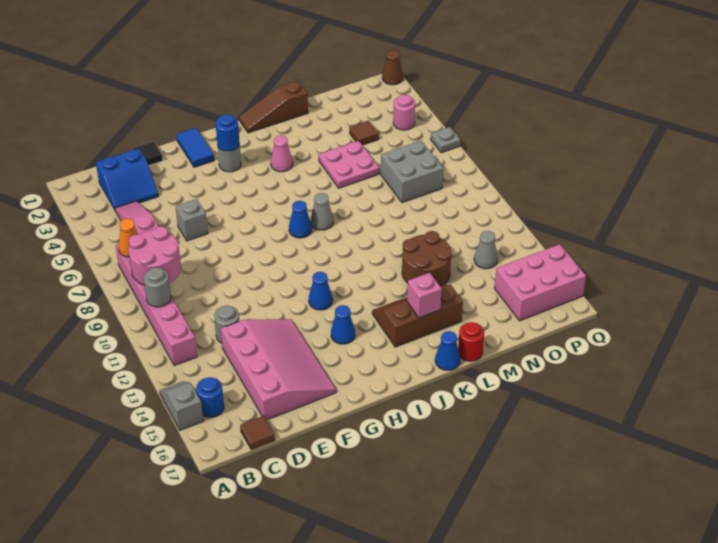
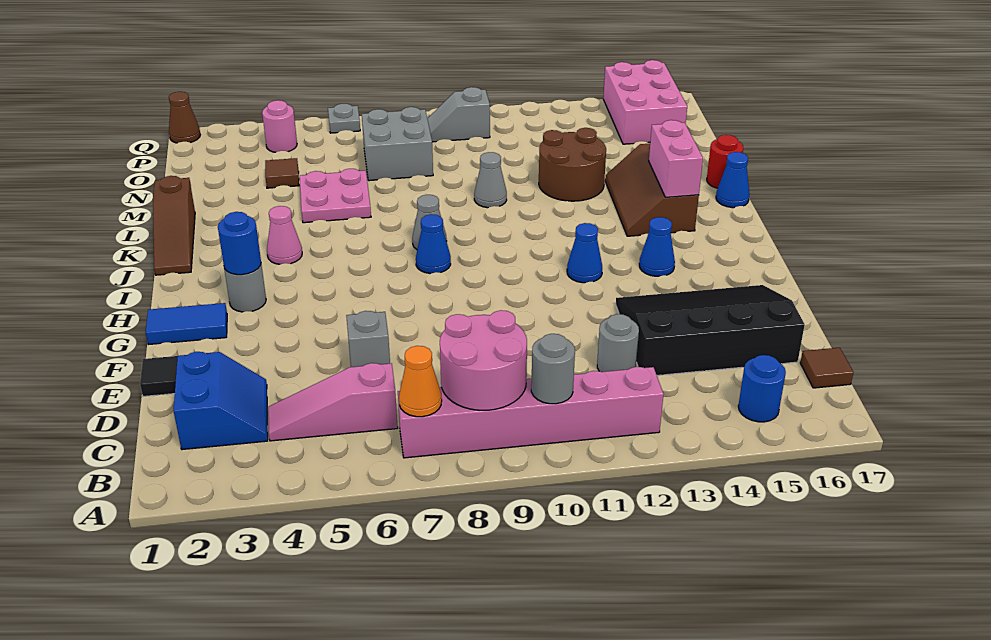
grey 1x2 slope [160,381,203,430] -> grey 1x2 slope moved to [427,87,490,142]
pink 3x4 slope [221,319,336,420] -> black 3x4 slope [616,285,805,375]
pink 1x1 brick [407,273,442,318] -> pink 1x2 brick [649,120,703,197]
grey 1x1 cone [474,231,498,269] -> grey 1x1 cone moved to [474,152,507,208]

